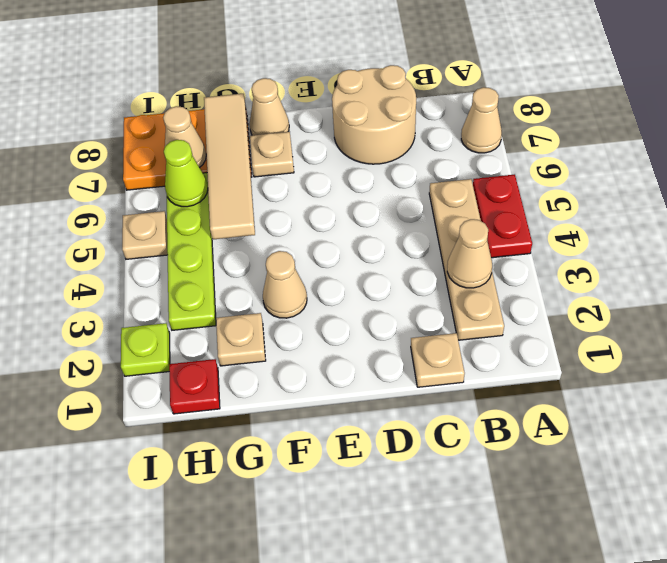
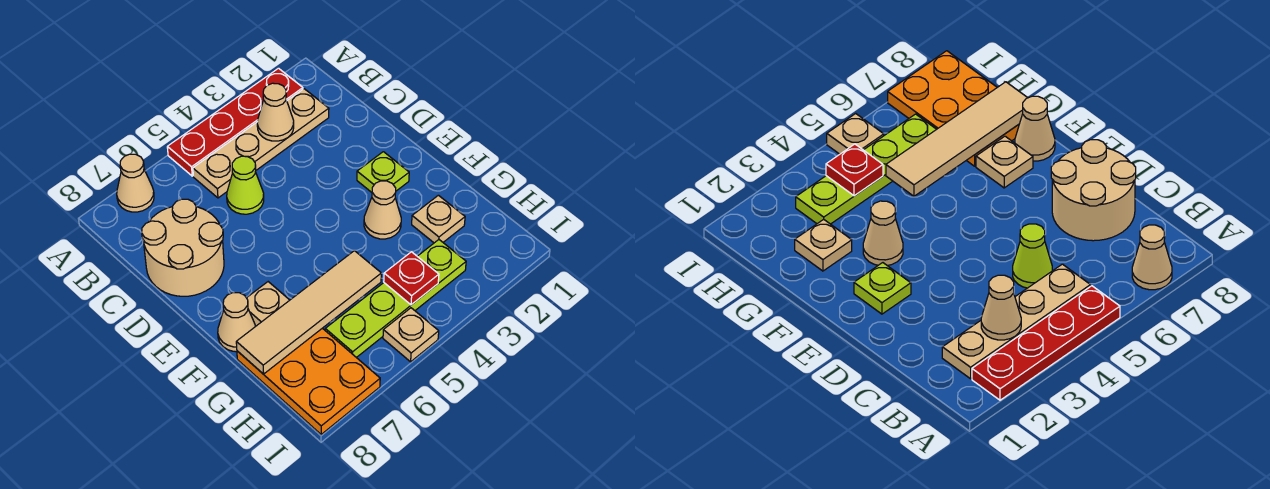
red 1x2 plate [473,174,532,258] -> red 1x4 plate [167,68,303,176]
tan 1x1 plate [411,333,465,387] -> none
red 1x1 plate [169,359,220,414] -> red 1x1 plate moved to [384,252,439,305]
lime 1x1 cone [164,140,208,207] -> lime 1x1 cone moved to [227,156,264,214]
tan 1x1 cone [163,106,206,168] -> none
lime 1x1 plate [121,323,170,376] -> lime 1x1 plate moved to [357,152,409,192]

